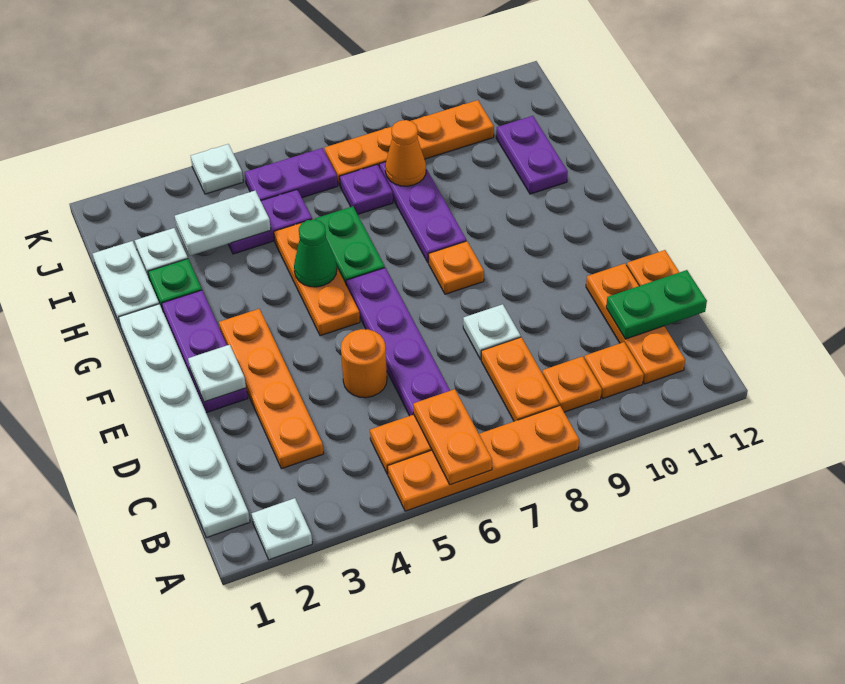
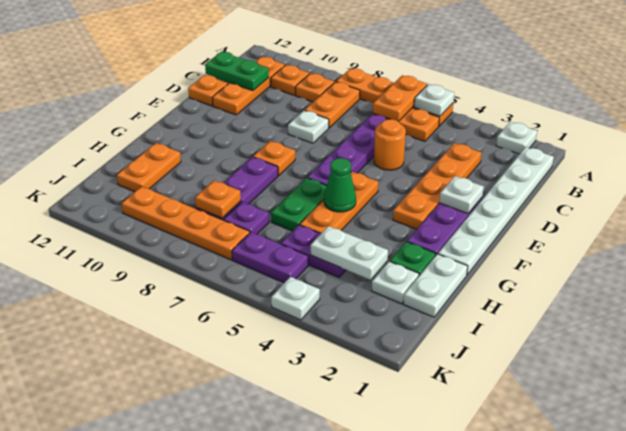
none -> white 1x1 plate [414,84,454,116]
purple 1x2 plate [496,116,568,194] -> orange 1x2 plate [117,143,181,192]
orange 1x1 cone [385,120,426,186] -> orange 1x1 plate [195,180,241,218]

